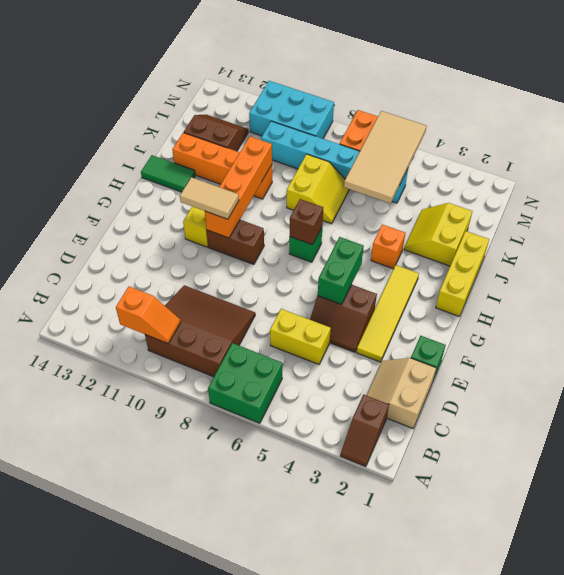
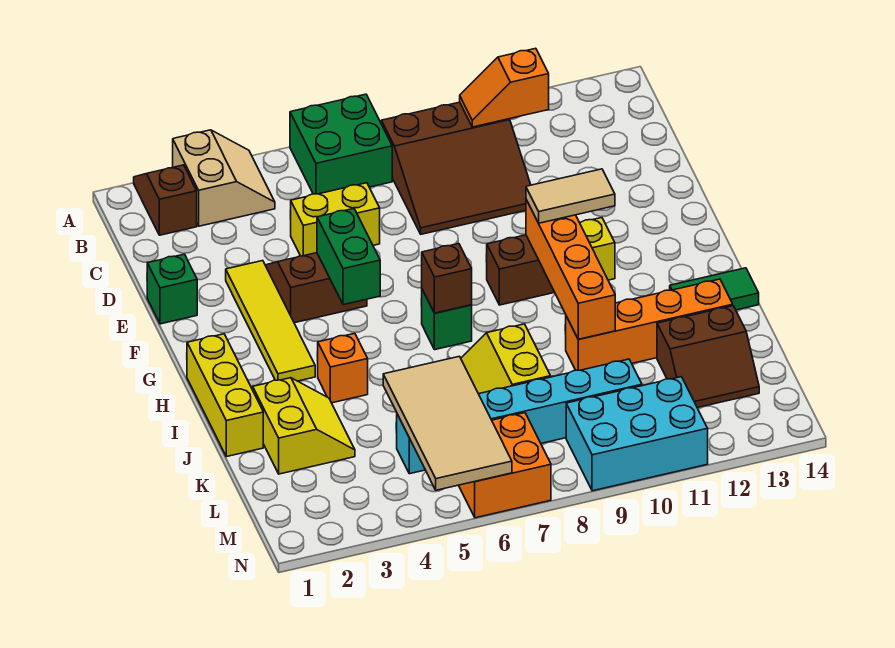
tan 2x2 slope [367,358,436,428] -> tan 2x2 slope moved to [173,130,275,226]

